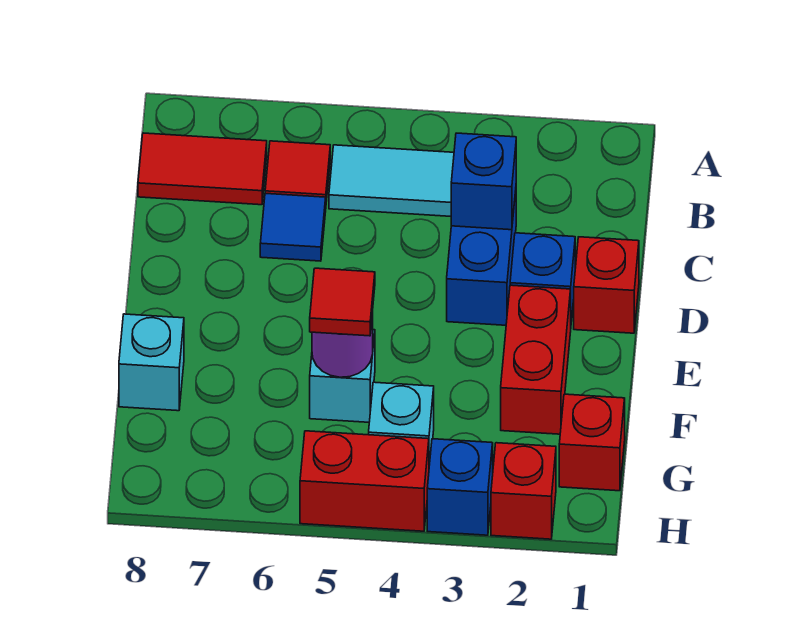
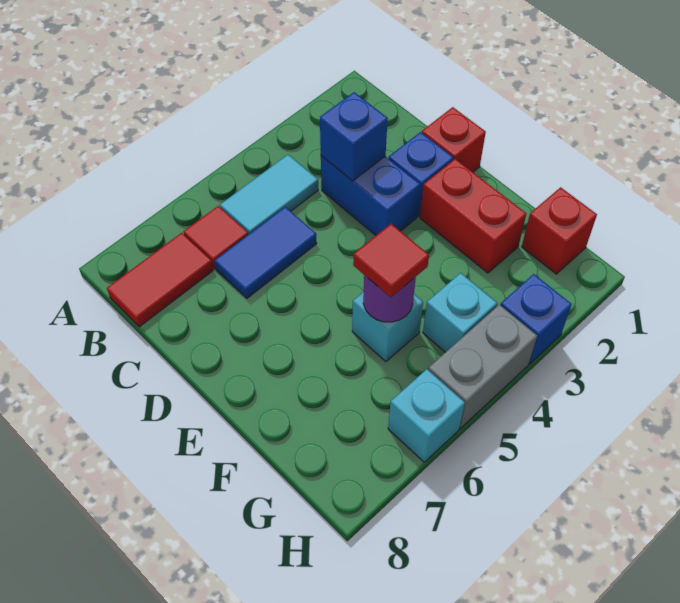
blue 1x1 tile [260,193,326,261] -> blue 1x2 tile [215,207,317,298]
cyan 1x1 brick [119,314,184,411] -> cyan 1x1 brick moved to [388,369,465,462]
red 1x1 brick [491,443,556,539] -> none
red 1x2 brick [300,431,429,531] -> grey 1x2 brick [428,305,537,428]

